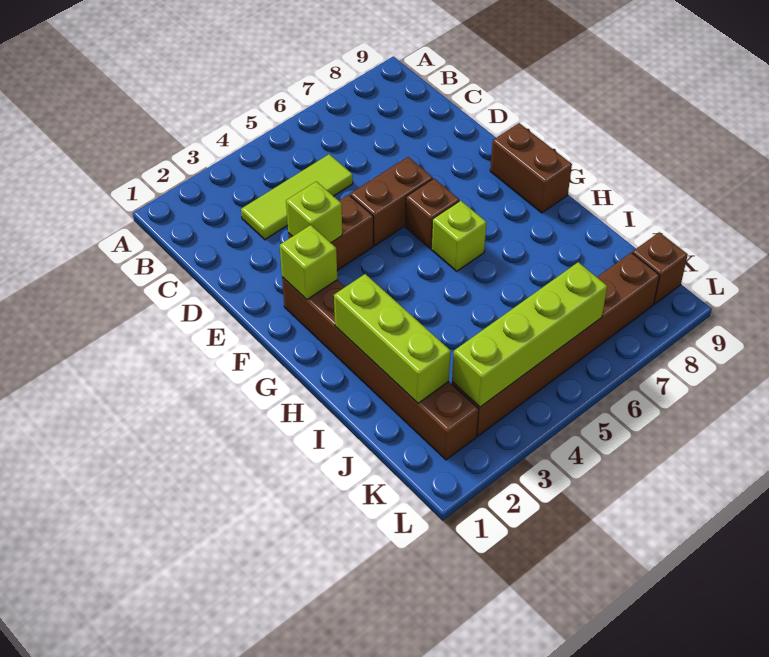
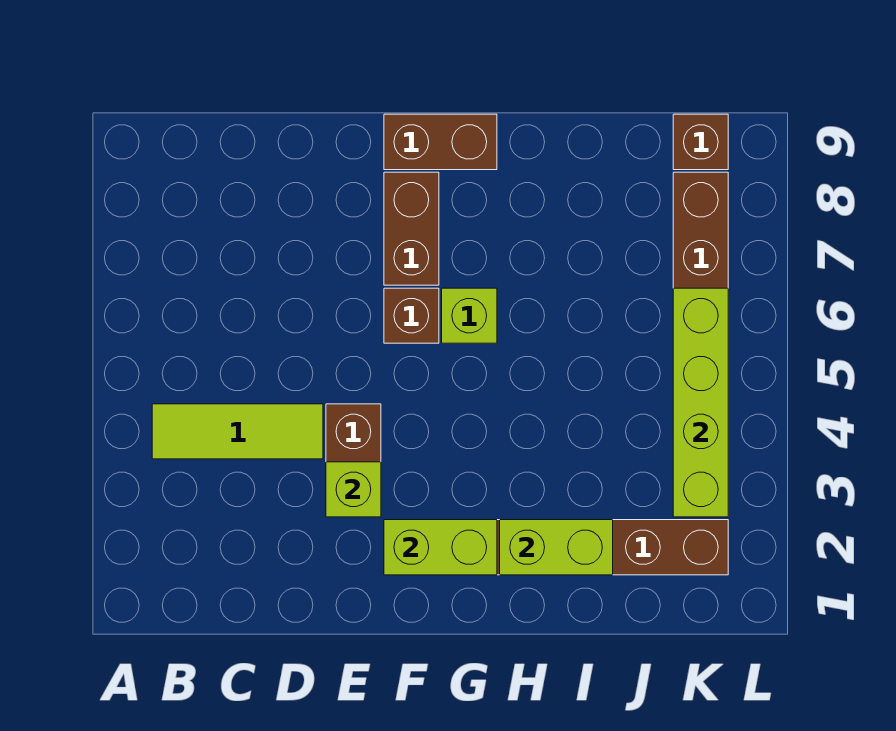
lime 1x3 tile [241,154,353,240] -> lime 1x3 tile turned to [152,404,323,459]
brown 1x2 brick [350,157,433,245] -> brown 1x2 brick moved to [384,172,439,285]
lime 1x1 brick [280,225,337,300] -> lime 1x2 brick [384,520,497,575]
lime 1x3 brick [334,274,451,403] -> lime 1x2 brick [500,520,613,575]

